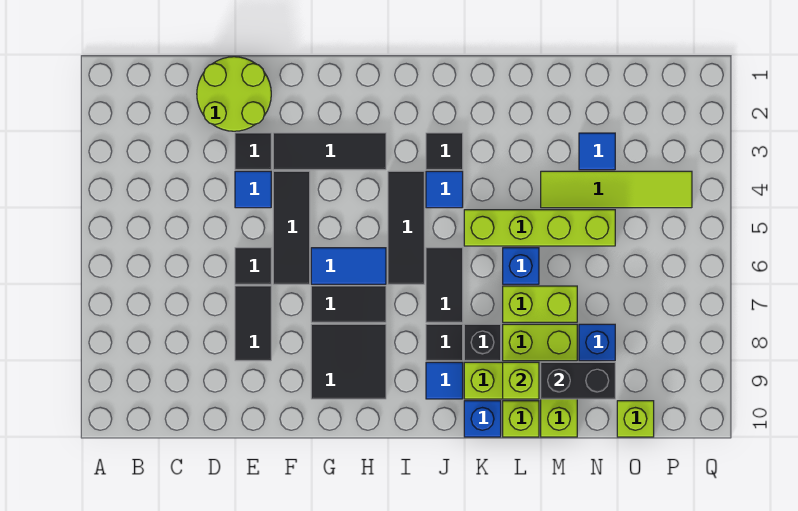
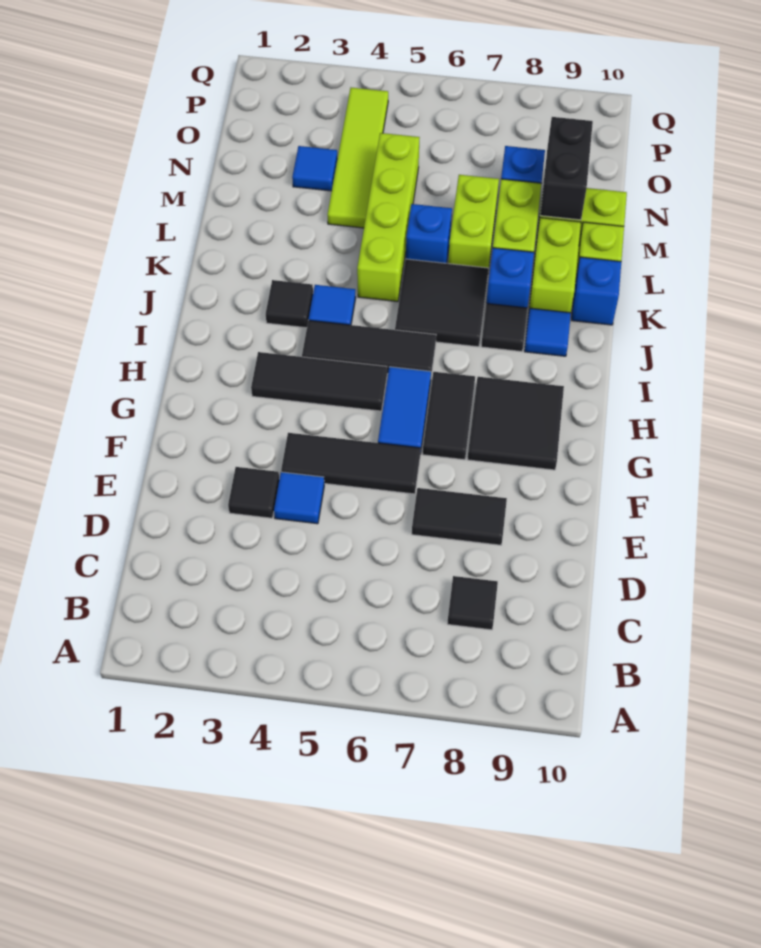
lime 2x2 round brick [197,57,271,131] -> none
black 1x1 tile [235,248,271,284] -> black 1x1 tile moved to [447,576,498,630]
black 1x3 tile [273,133,386,170] -> black 1x3 tile turned to [251,352,387,411]
black 1x2 tile [426,248,463,322] -> black 2x2 tile [395,259,489,347]
black 1x1 brick [464,324,501,361] -> blue 1x1 brick [486,248,534,308]
lime 1x1 brick [503,362,539,399] -> none
lime 1x1 brick [617,401,654,437] -> none

